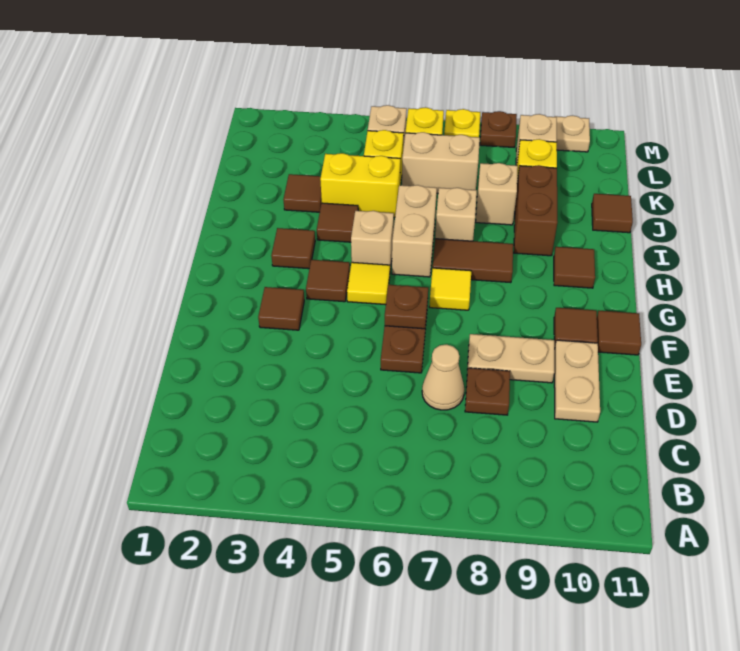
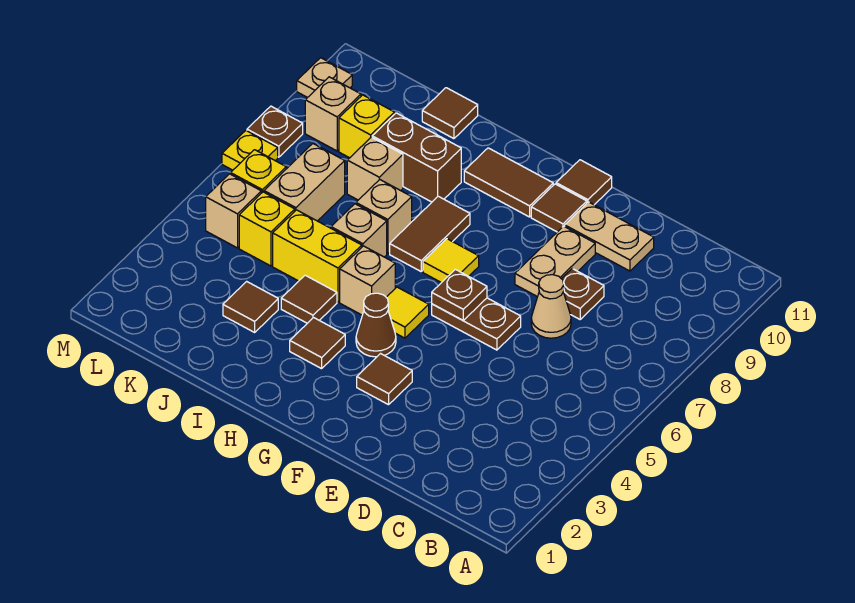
brown 1x1 tile [306,260,350,302] -> brown 1x1 cone [356,293,396,357]
tan 1x2 brick [392,185,437,277] -> tan 1x1 brick [331,204,387,257]
brown 1x1 tile [554,247,595,288] -> brown 1x2 tile [464,148,553,217]
yellow 1x2 brick [320,153,400,217] -> yellow 1x2 brick turned to [273,210,362,302]

